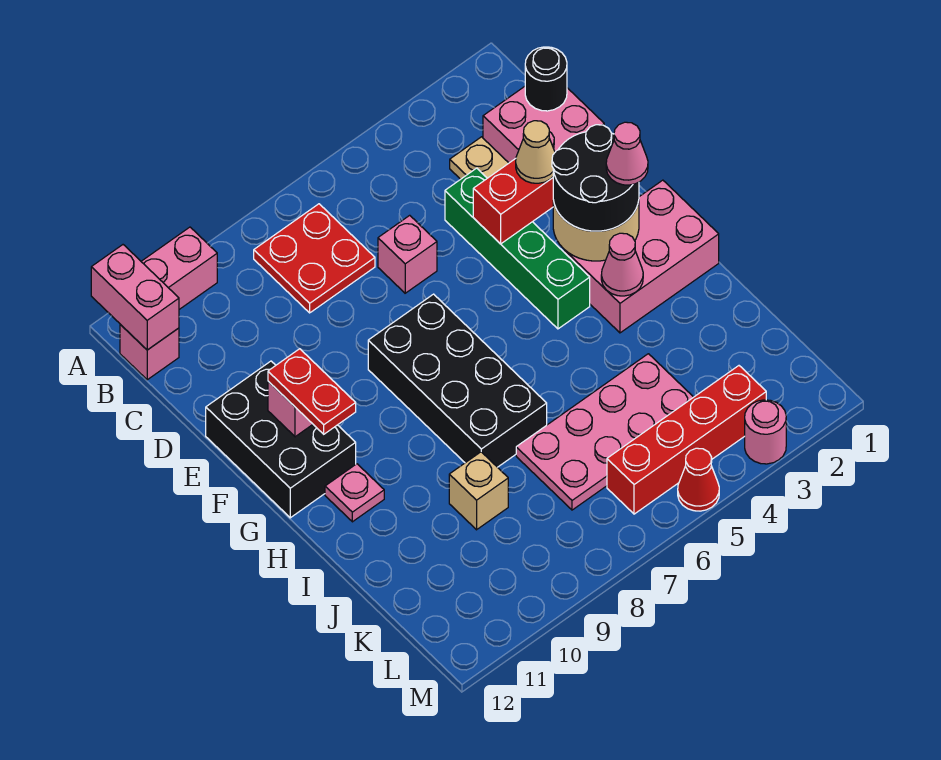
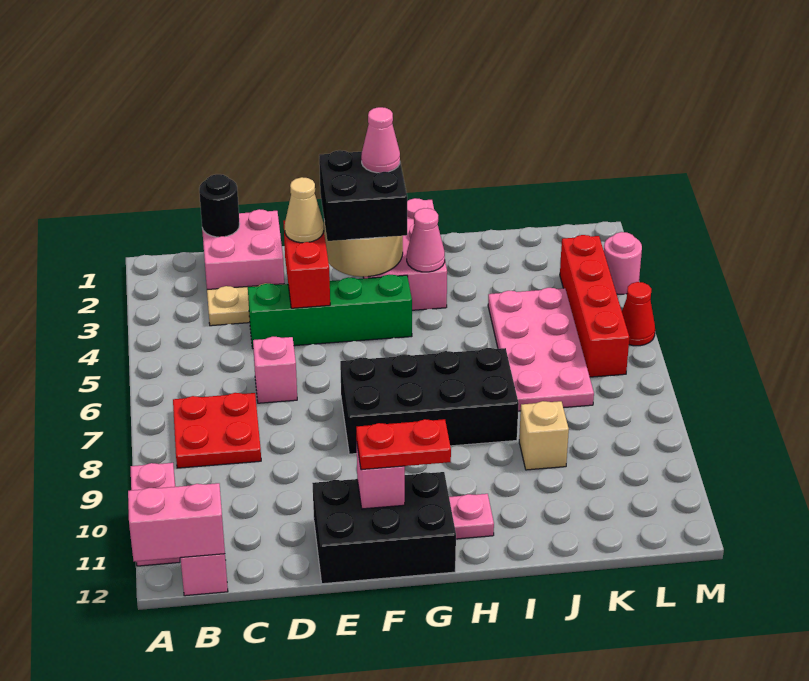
black 2x2 round brick [552,125,639,231] -> black 2x2 brick [319,150,407,241]

